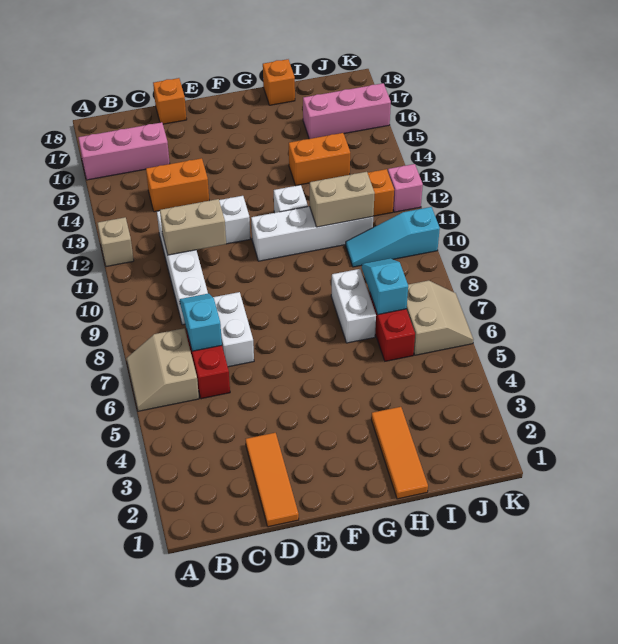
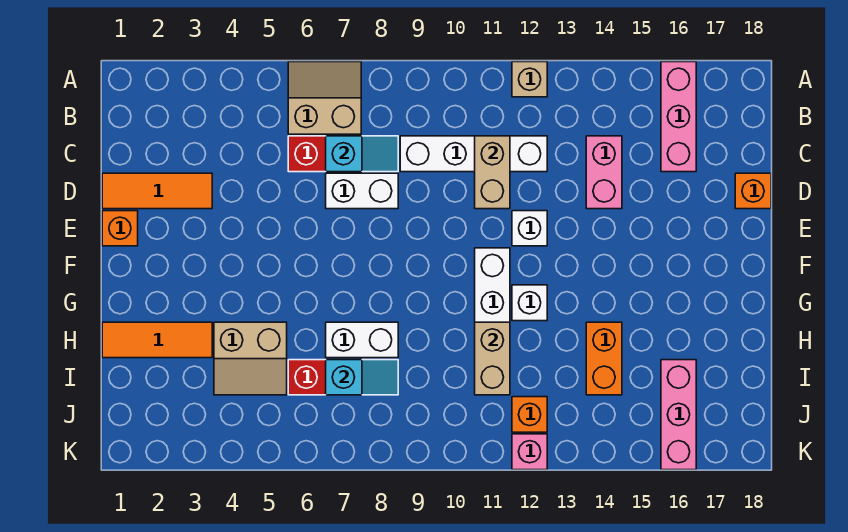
orange 1x2 brick [146,158,209,212] -> pink 1x2 brick [586,136,622,209]
orange 1x1 brick [263,59,295,105] -> orange 1x1 brick moved to [102,211,138,246]
cyan 1x3 slope [345,207,440,267] -> none
tan 2x2 slope [407,280,473,355] -> tan 2x2 slope moved to [214,322,287,395]

